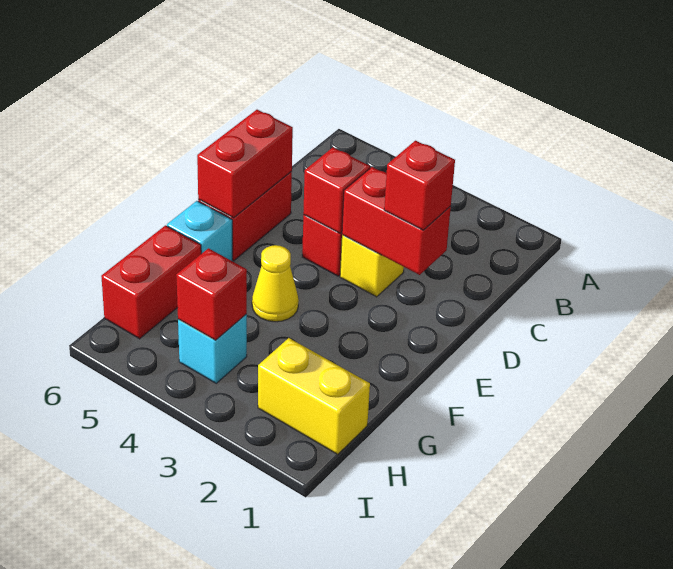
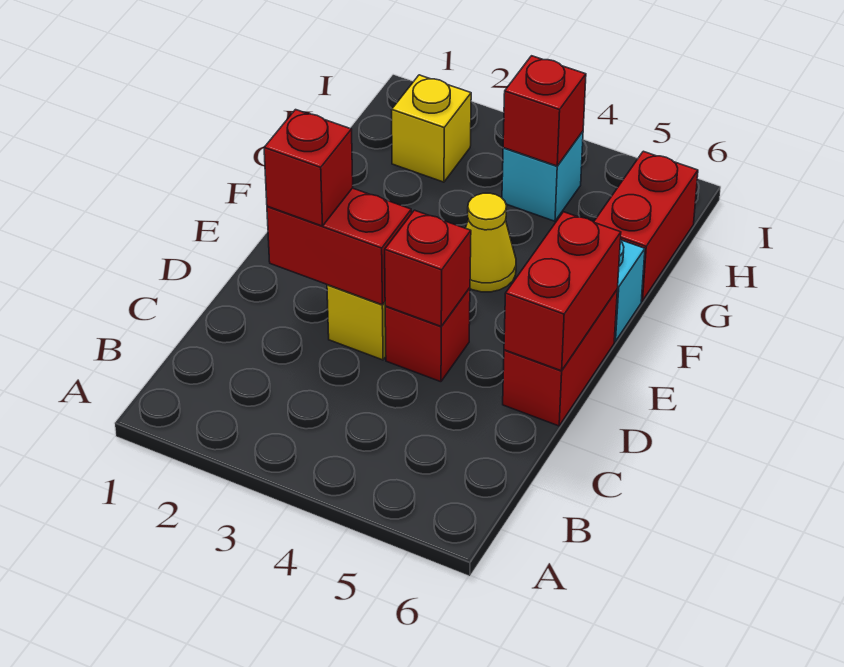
yellow 1x2 brick [258,338,370,454] -> yellow 1x1 brick [392,75,471,182]

